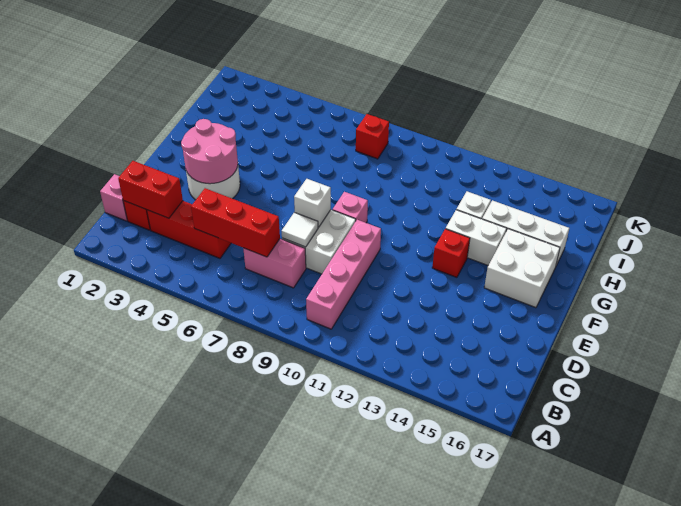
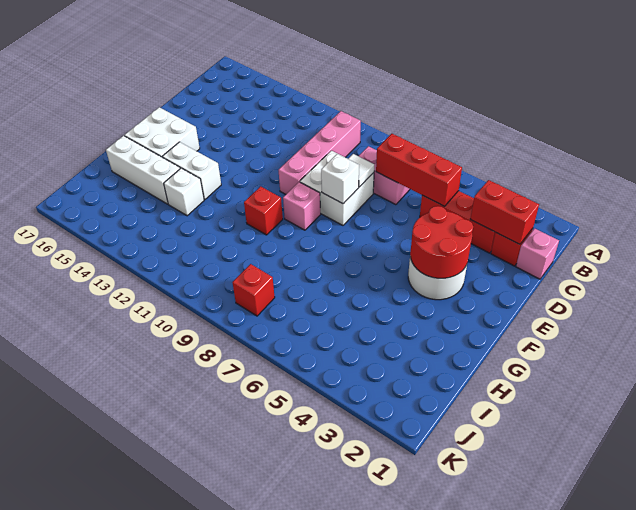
pink 2x2 round brick [181,119,238,184] -> red 2x2 round brick [410,206,473,278]
red 1x1 brick [432,229,470,277] -> red 1x1 brick moved to [244,186,283,235]

